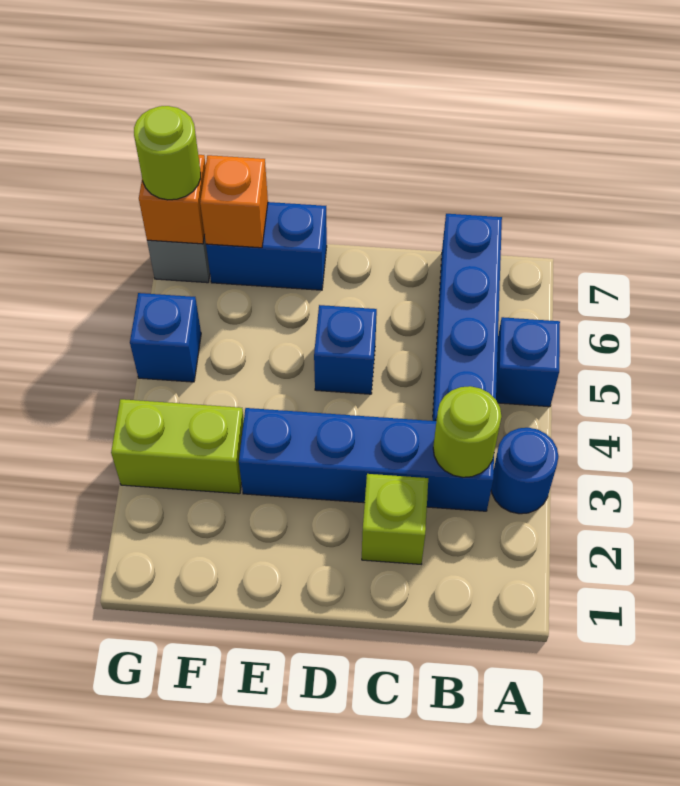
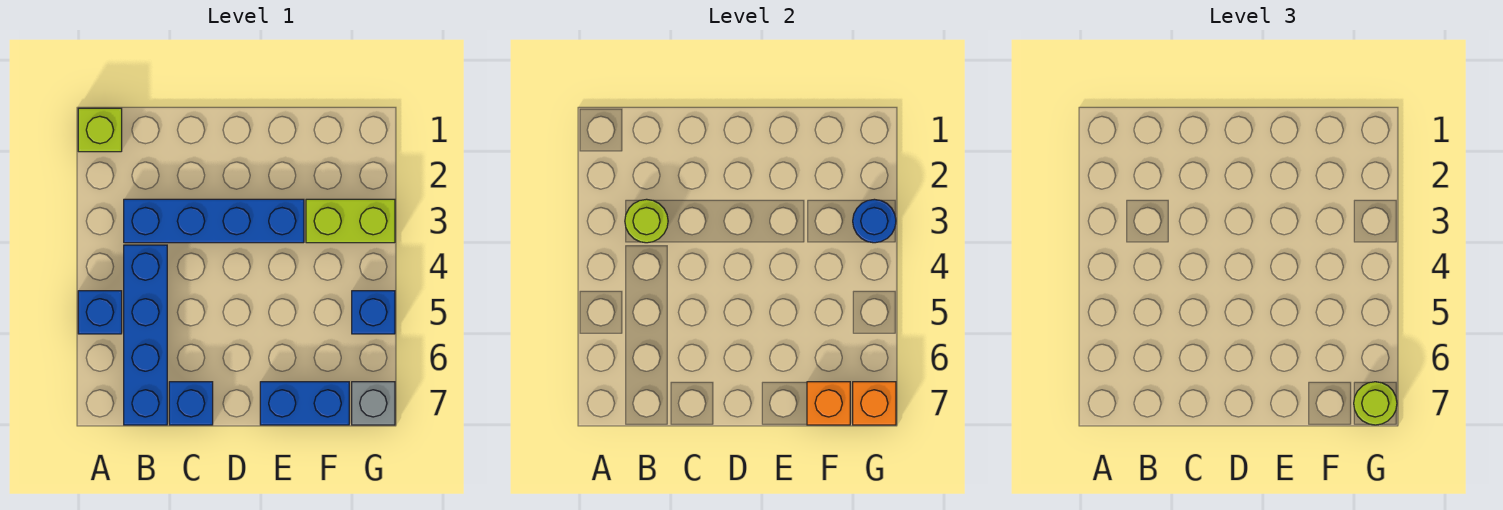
blue 1x1 round brick [491,428,558,514] -> blue 1x1 round brick moved to [853,199,896,243]
lime 1x1 brick [362,474,428,564] -> lime 1x1 brick moved to [78,108,122,152]
blue 1x1 brick [314,305,377,394] -> blue 1x1 brick moved to [169,382,213,425]

